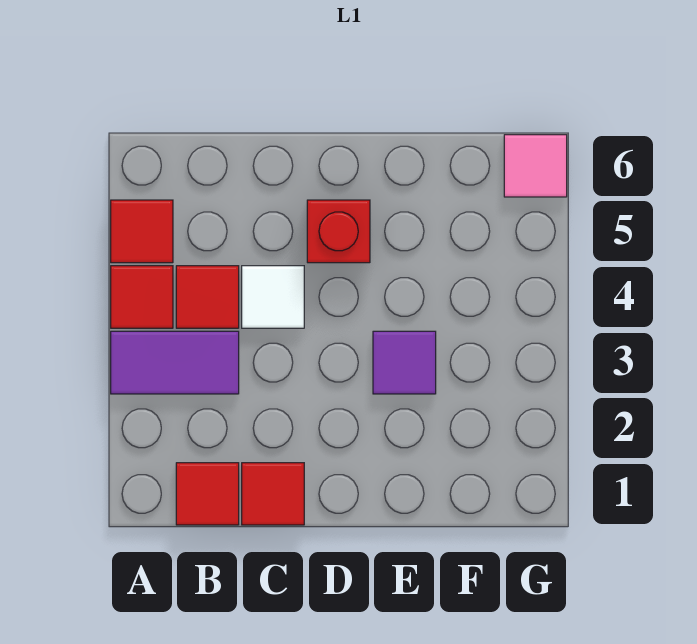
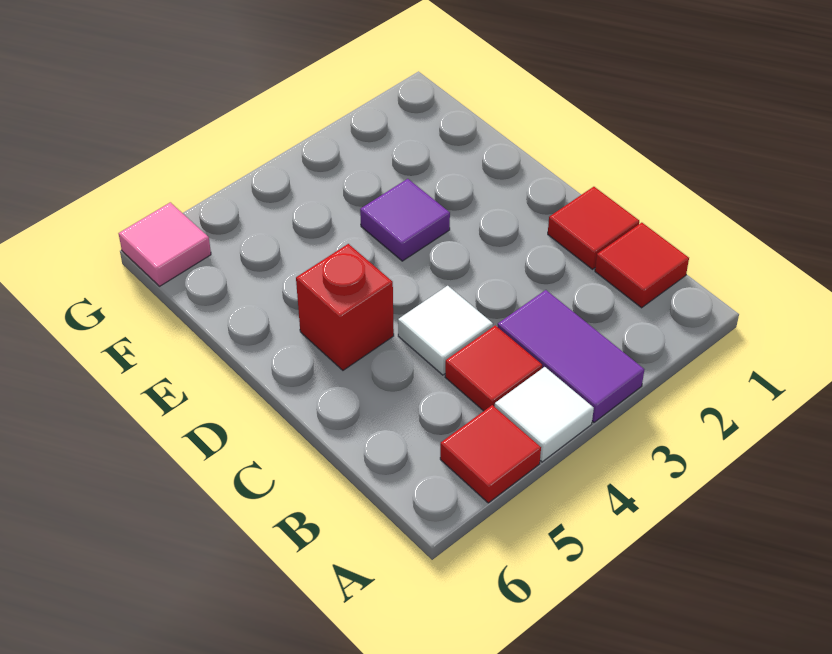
red 1x1 tile [111,266,173,328] -> white 1x1 tile [495,367,594,462]

